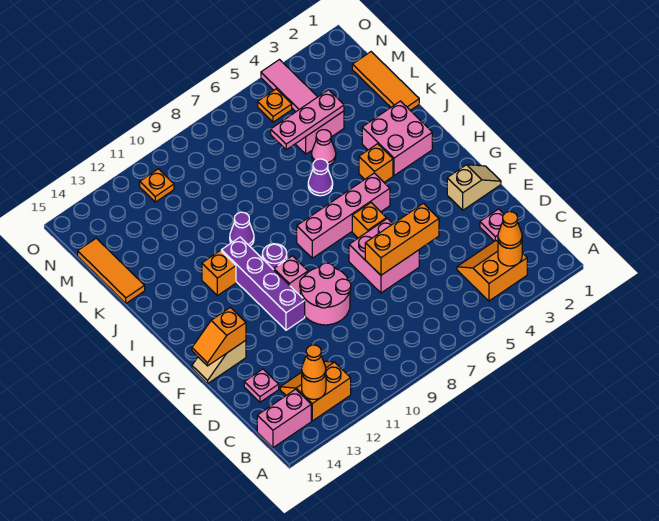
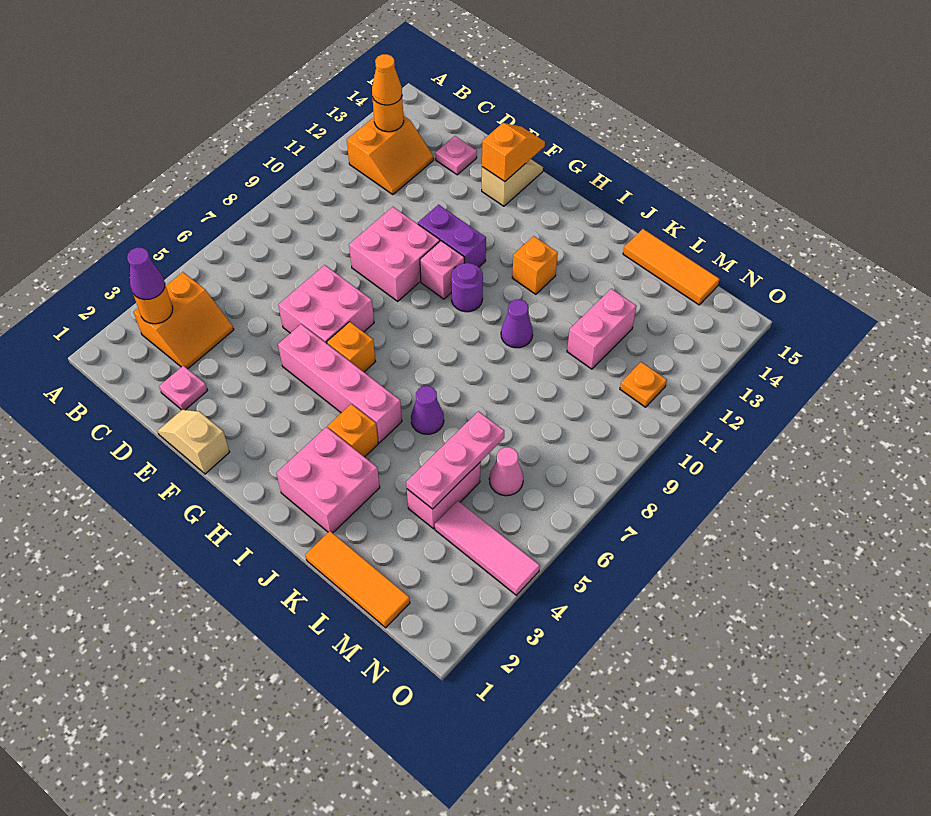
orange 1x1 cone [498,212,522,248] -> purple 1x1 cone [127,248,165,300]
pink 1x2 brick [257,389,311,448] -> pink 1x2 brick moved to [567,289,636,369]
orange 1x3 brick [365,203,439,275] -> none
pink 2x2 round brick [300,263,351,325] -> pink 2x2 brick [349,207,440,301]
tan 1x2 slope [447,165,501,210] -> tan 1x2 slope turned to [158,410,230,474]
purple 1x4 brick [221,237,305,330] -> purple 1x2 brick [418,205,486,267]
pink 1x4 brick [297,173,390,258] -> pink 1x4 brick turned to [278,324,402,443]
pink 1x1 cone [312,130,336,166] -> pink 1x1 cone moved to [489,447,523,496]
orange 1x1 plate [258,89,292,122] -> none

